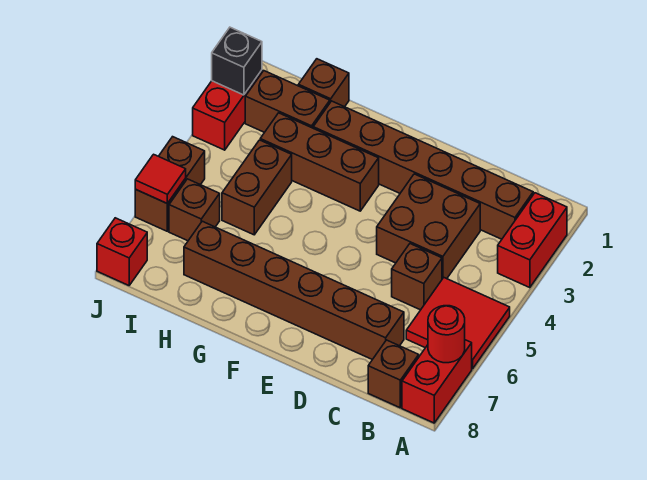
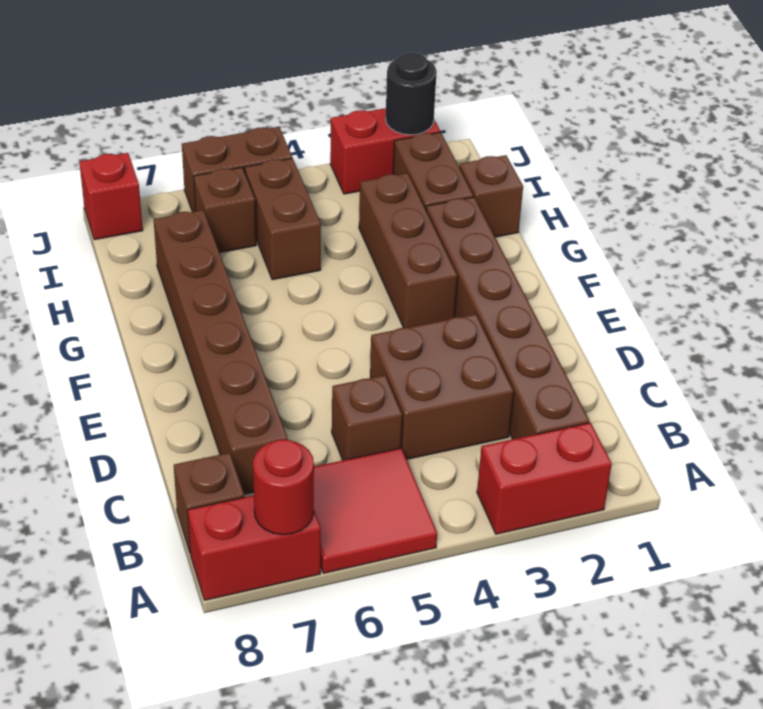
brown 1x2 brick [222,140,292,235] -> brown 1x2 brick turned to [245,158,321,280]
black 1x1 brick [212,27,262,95] -> black 1x1 round brick [385,53,437,135]
red 1x1 tile [135,154,186,203] -> none

